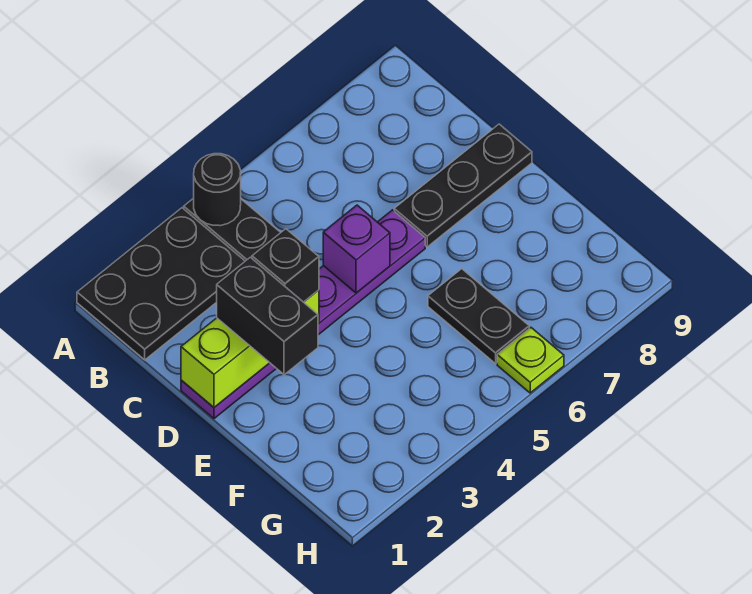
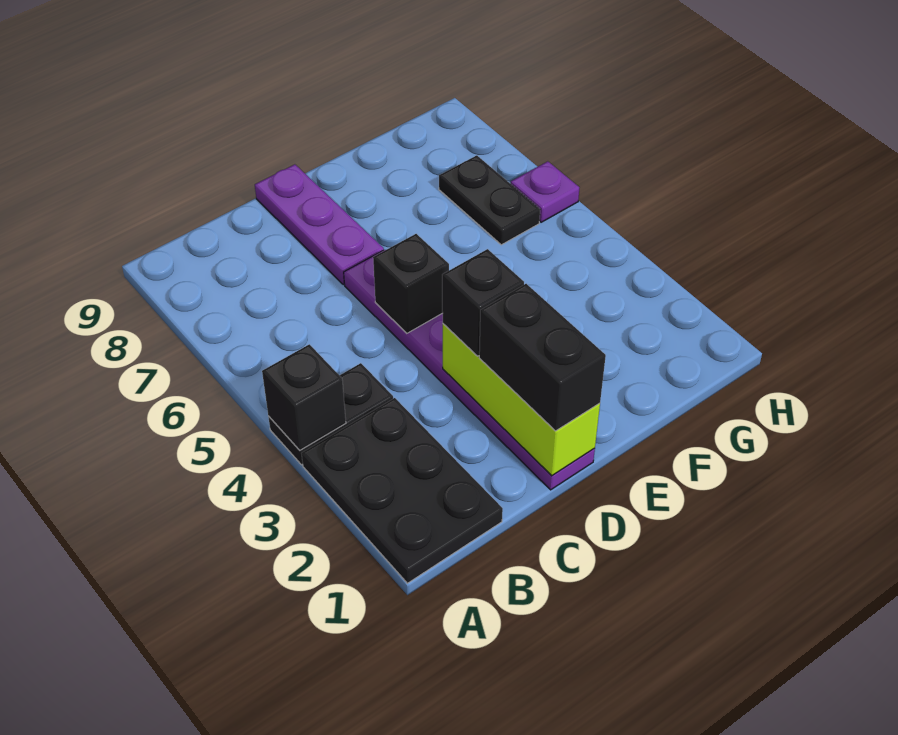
black 1x1 round brick [194,154,241,226] -> black 1x1 brick [262,344,346,450]
black 1x2 brick [217,257,318,375] -> black 1x2 brick turned to [479,284,606,431]
purple 1x1 brick [323,205,390,293] -> black 1x1 brick [373,234,449,333]
black 1x3 plate [394,124,532,247] -> purple 1x3 plate [255,164,384,285]
black 1x2 plate [428,269,529,364] -> black 1x2 plate turned to [439,155,540,245]
lime 1x1 plate [497,328,564,393] -> purple 1x1 plate [511,161,579,222]

